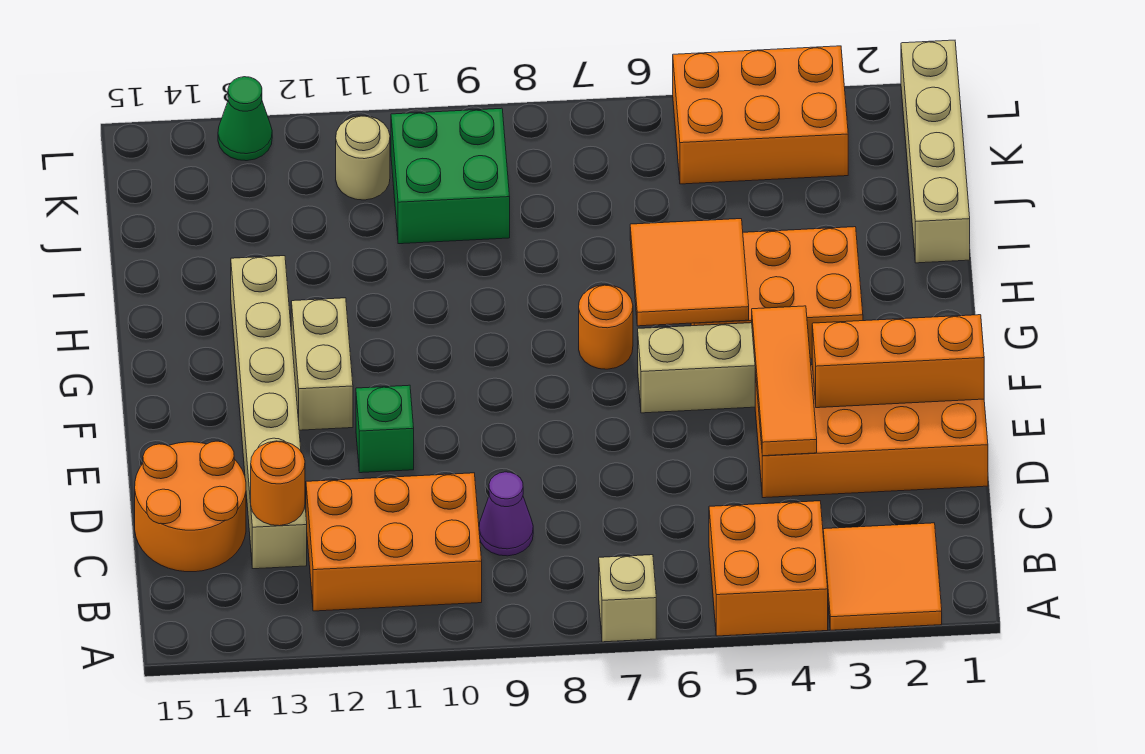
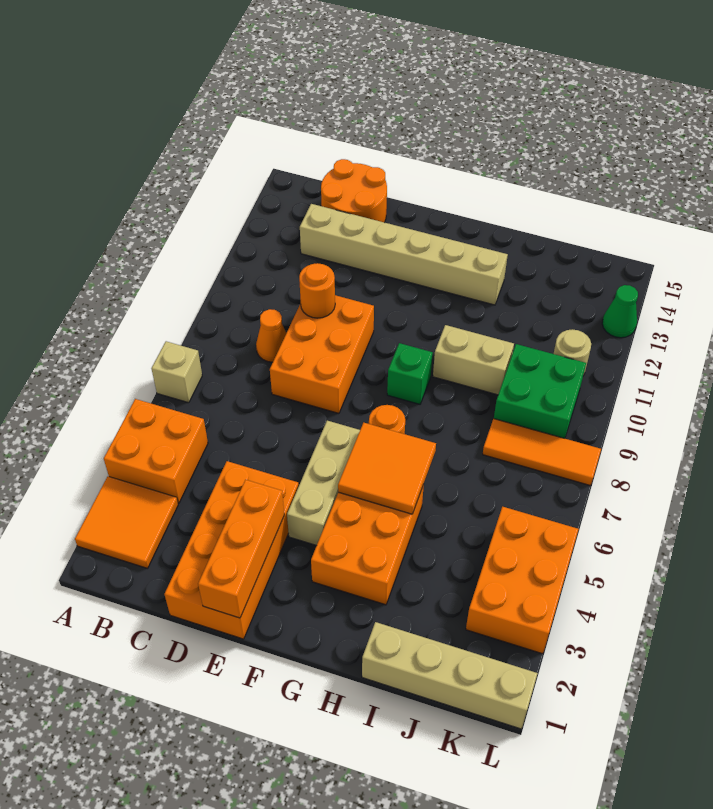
orange 2x3 brick [306,473,482,611] -> orange 2x3 brick moved to [270,295,374,413]
purple 1x1 cone [479,472,533,556] -> orange 1x1 cone [256,309,286,362]
orange 1x1 round brick [251,441,305,526] -> orange 1x1 round brick moved to [299,263,335,318]
orange 1x3 tile [752,306,817,456] -> orange 1x3 tile moved to [483,419,601,486]
green 1x1 brick [356,385,414,473] -> green 1x1 brick moved to [387,343,433,404]
tan 1x2 brick [291,298,353,430] -> tan 1x2 brick moved to [433,325,514,395]

